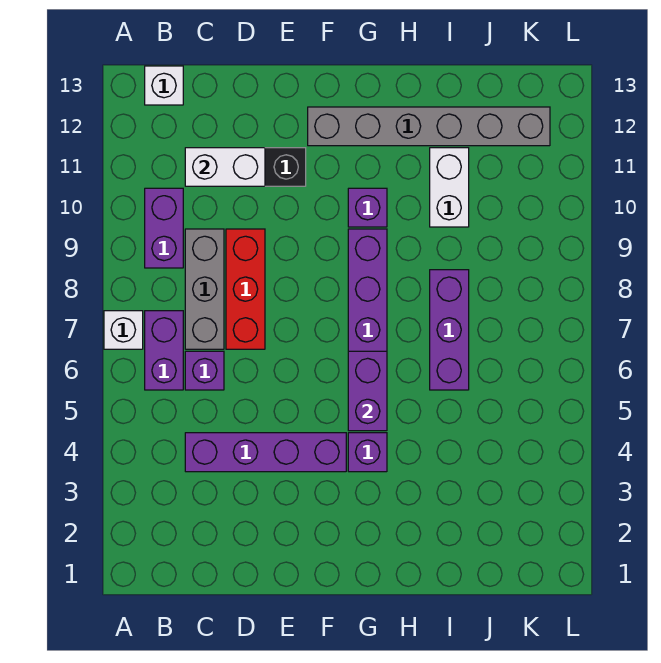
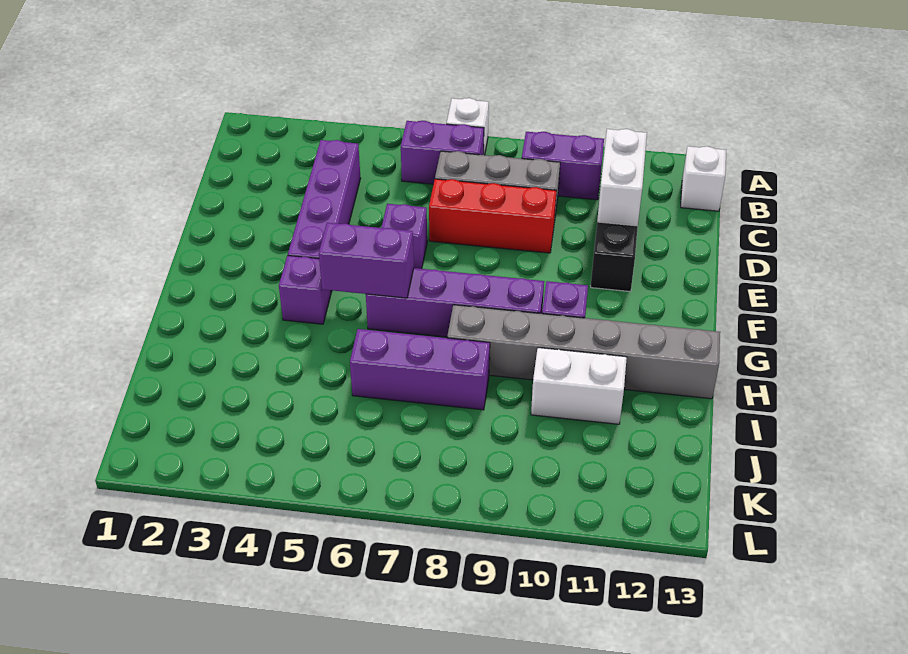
purple 1x1 brick [185,351,224,390] -> purple 1x1 brick moved to [381,204,427,269]
grey 1x6 brick [308,107,550,146] -> grey 1x6 brick turned to [447,305,720,399]

